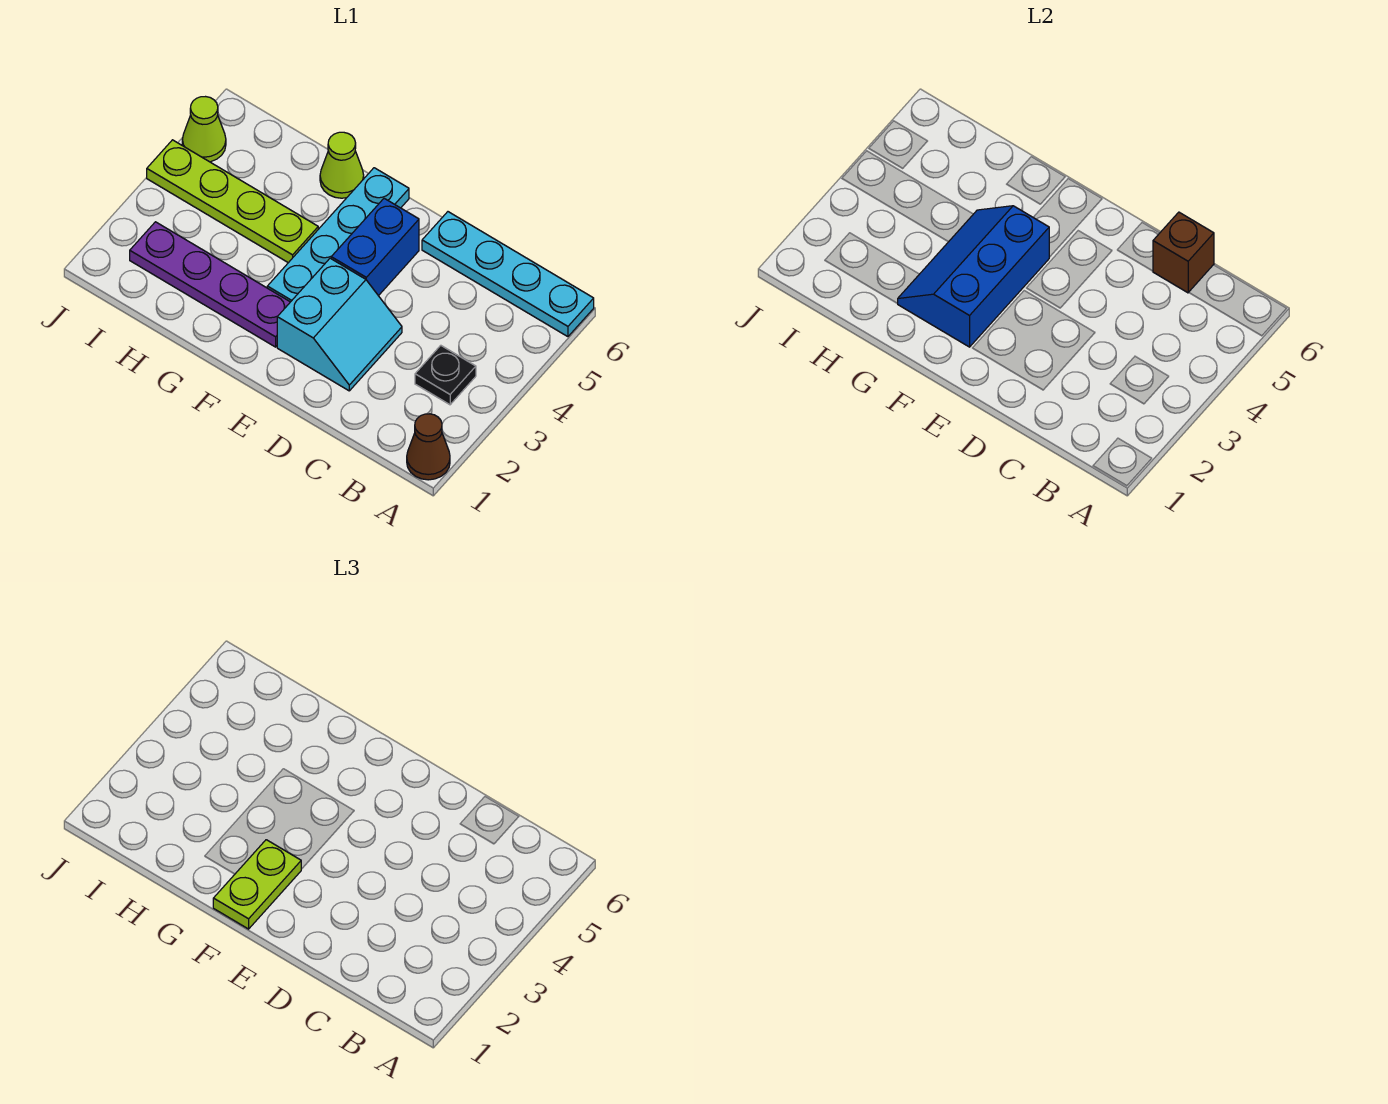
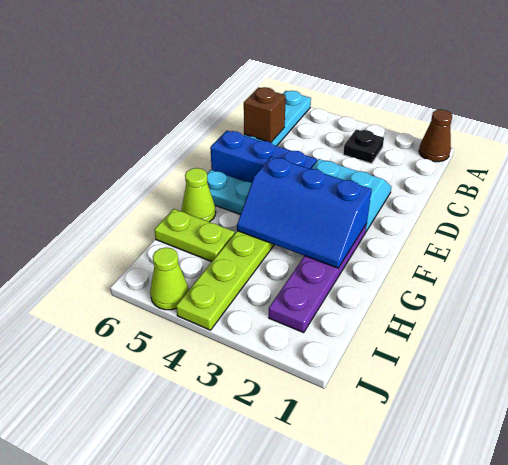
blue 1x2 brick [331,198,419,296] -> blue 1x3 brick [210,131,317,182]
lime 1x2 plate [213,840,301,929] -> lime 1x2 plate moved to [154,209,235,262]

